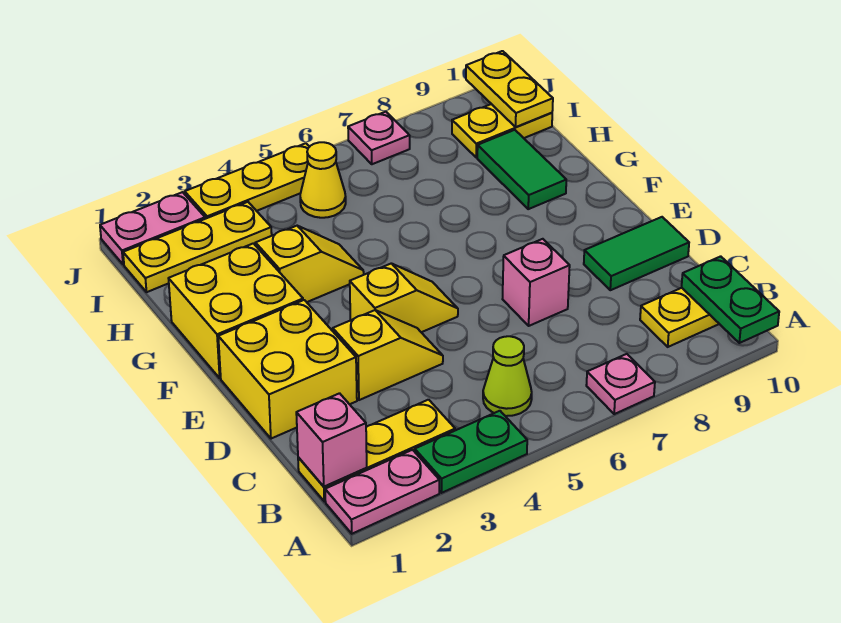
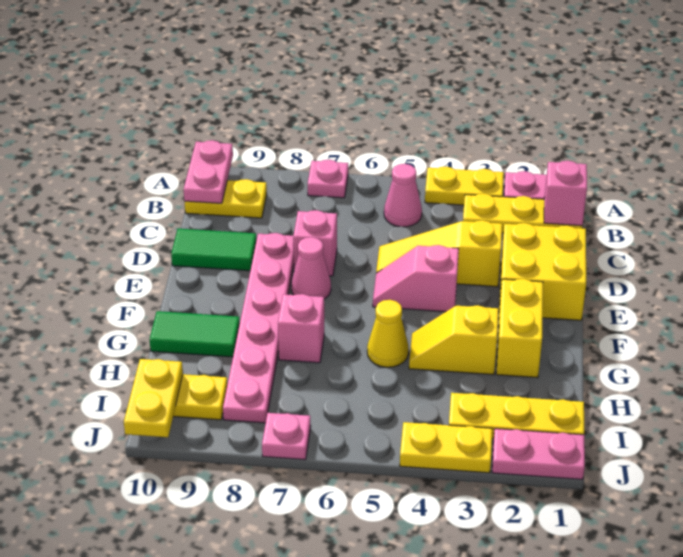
green 1x2 plate [415,411,527,493] -> yellow 1x2 plate [425,167,504,205]
green 1x2 plate [682,256,779,343] -> pink 1x2 plate [184,140,233,203]
lime 1x1 cone [483,336,532,416] -> pink 1x1 cone [384,164,422,227]
yellow 1x2 slope [333,310,443,400] -> yellow 1x3 slope [376,220,502,287]
none -> pink 1x6 plate [223,233,294,423]
yellow 1x2 slope [350,263,458,332] -> pink 1x2 slope [373,245,459,312]
none -> pink 1x1 cone [292,237,331,299]
yellow 2x2 brick [168,243,303,378] -> yellow 1x2 brick [496,279,543,378]
none -> pink 1x1 brick [278,294,324,363]
green 1x2 tile [477,130,566,209] -> green 1x2 tile turned to [149,311,240,357]
yellow 1x1 cone [300,142,346,218] -> yellow 1x1 cone moved to [367,300,409,367]
yellow 1x3 plate [185,143,309,219] -> yellow 1x2 plate [400,422,492,473]

